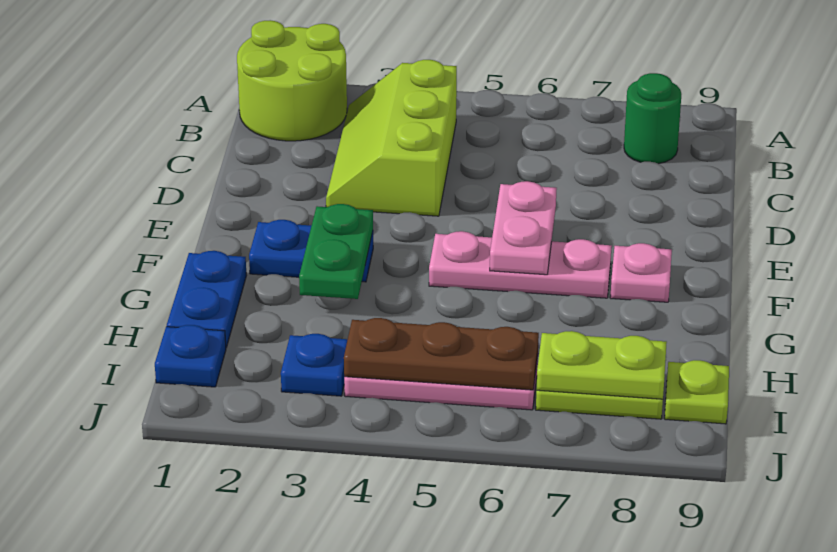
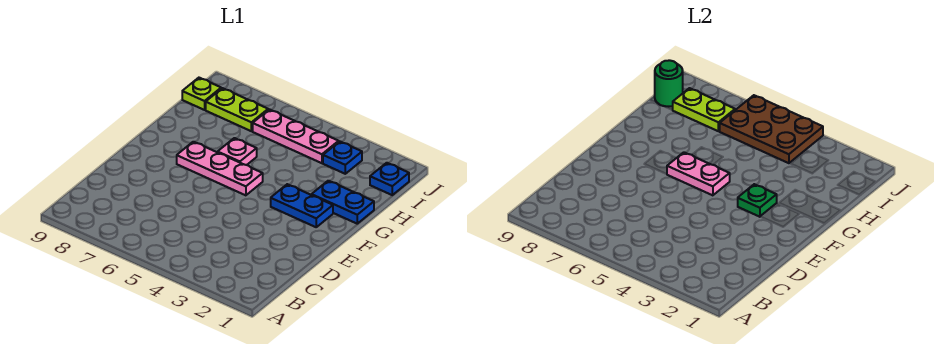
lime 2x2 round brick [237,20,347,141] -> none
lime 2x3 slope [326,60,457,216] -> none
green 1x1 round brick [624,73,681,164] -> green 1x1 round brick moved to [655,60,683,106]
pink 1x2 plate [490,181,557,275] -> pink 1x2 plate turned to [667,152,730,195]
green 1x2 plate [299,204,373,299] -> green 1x1 plate [738,184,777,217]
pink 1x1 plate [610,243,672,302] -> pink 1x1 plate moved to [218,138,257,165]
blue 1x2 plate [167,251,247,348] -> blue 1x2 plate turned to [312,181,374,224]
brown 1x3 plate [344,318,539,390] -> brown 2x3 plate [720,95,823,163]

